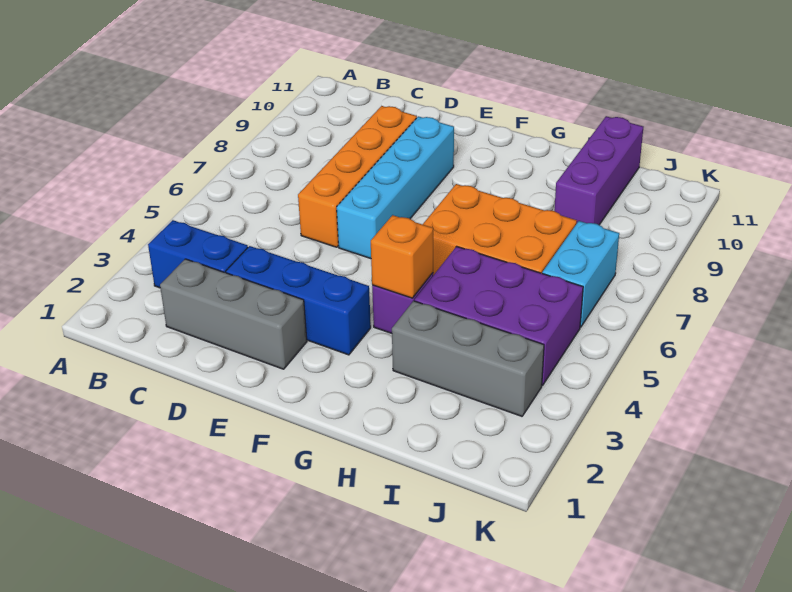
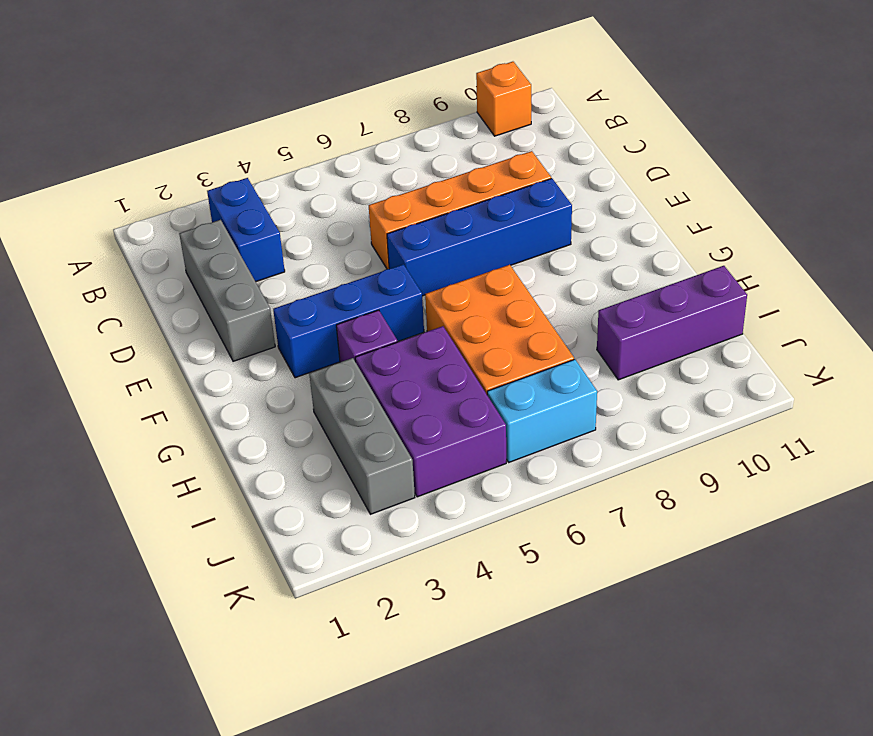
blue 1x3 brick [226,246,371,355] -> blue 1x3 brick turned to [273,264,424,378]
cyan 1x4 brick [337,116,454,259] -> blue 1x4 brick [387,178,572,296]
orange 1x1 brick [371,215,433,298] -> orange 1x1 brick moved to [476,62,531,136]

